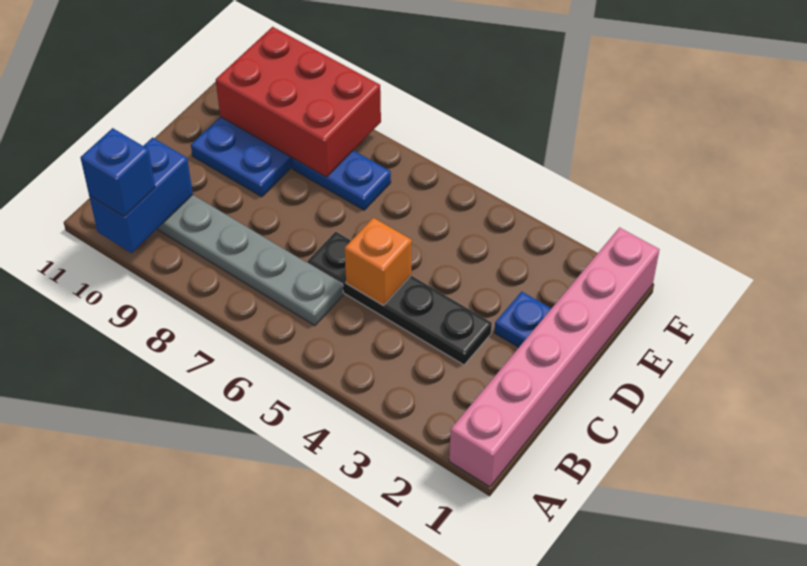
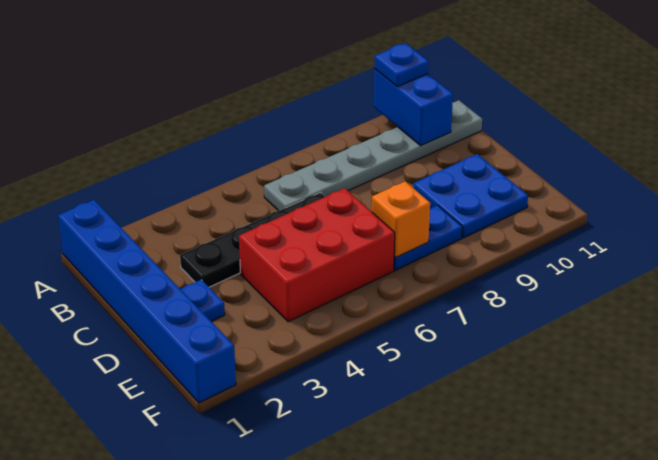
pink 1x6 brick [449,228,660,487] -> blue 1x6 brick [58,200,236,403]
blue 1x1 brick [80,128,155,217] -> blue 1x1 plate [374,43,429,87]
orange 1x1 brick [345,218,412,305] -> orange 1x1 brick moved to [372,181,430,258]
red 2x3 brick [216,27,381,177] -> red 2x3 brick moved to [239,188,395,322]

